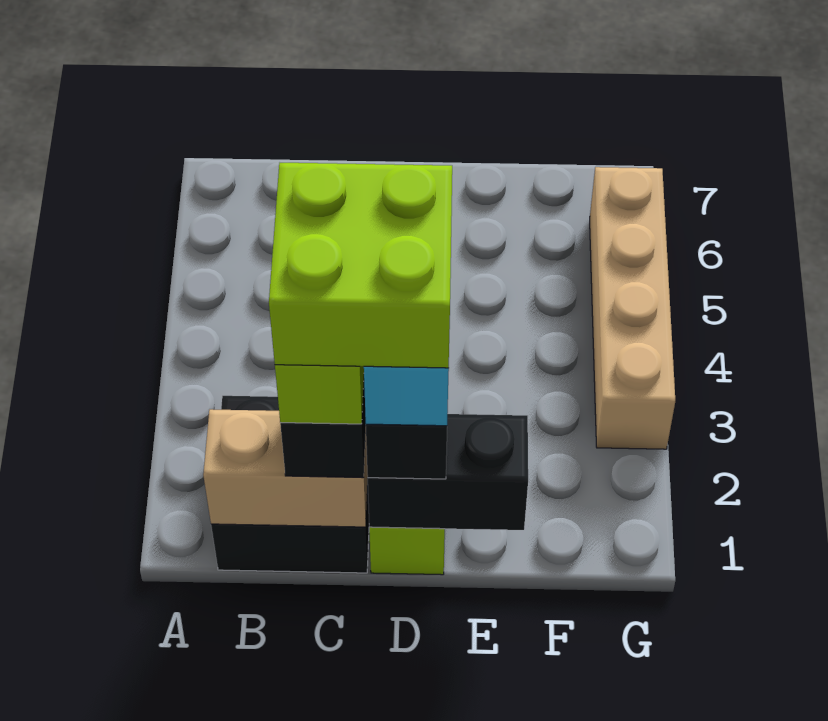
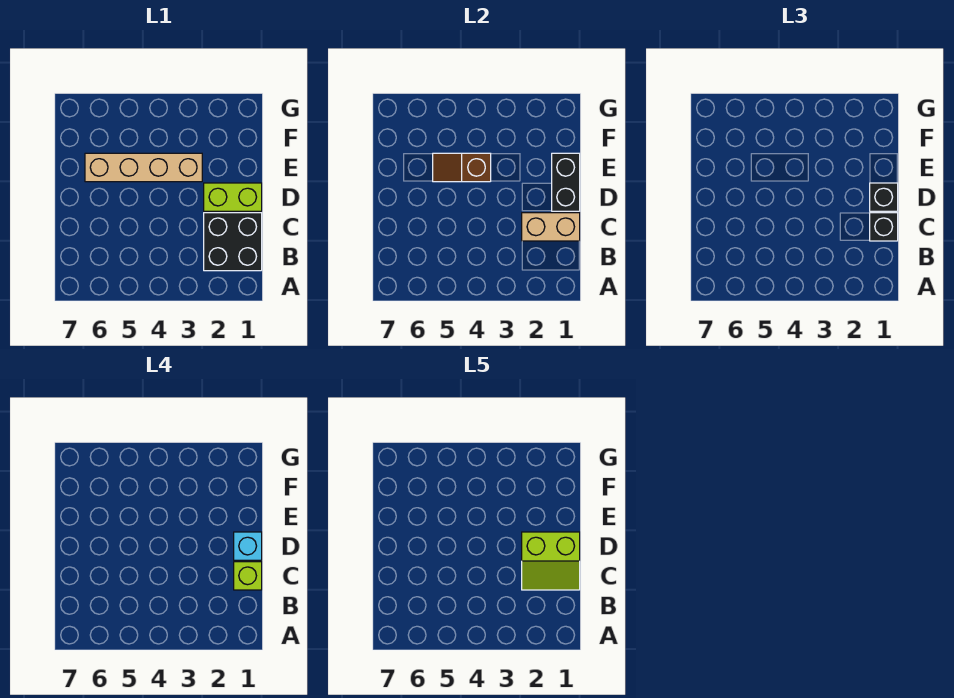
tan 1x2 brick [203,409,368,527] -> tan 1x2 brick turned to [522,213,580,241]
lime 2x2 brick [269,163,452,368] -> lime 2x2 slope [522,532,580,590]
none -> brown 1x2 slope [433,153,491,182]
tan 1x4 brick [590,167,675,449] -> tan 1x4 brick moved to [85,153,202,182]

